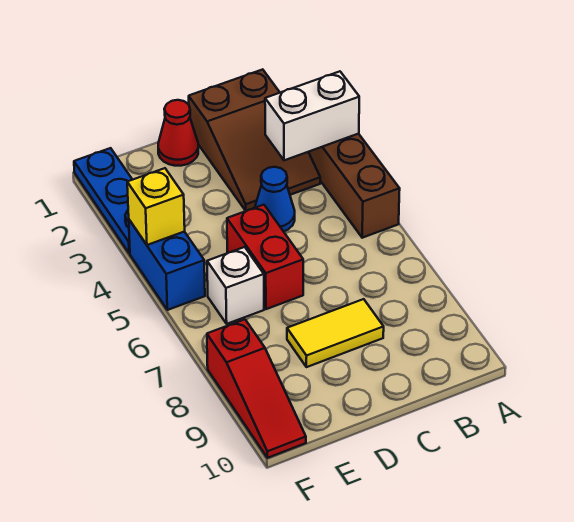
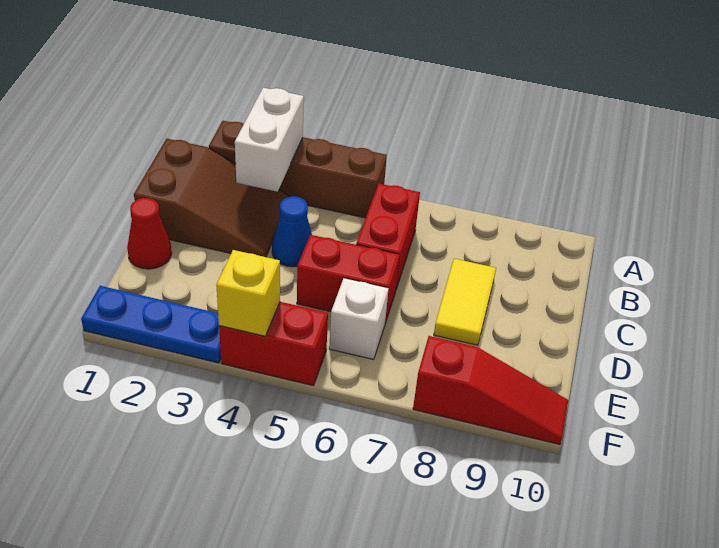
none -> red 1x2 brick [356,184,420,289]
blue 1x2 brick [129,220,205,310] -> red 1x2 brick [219,302,328,386]

